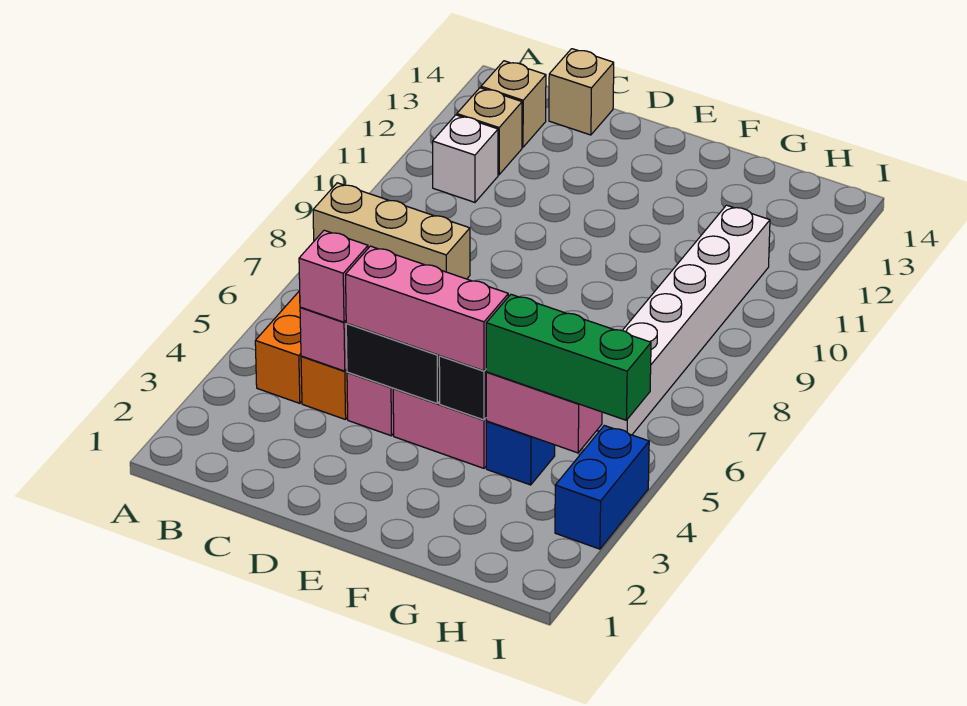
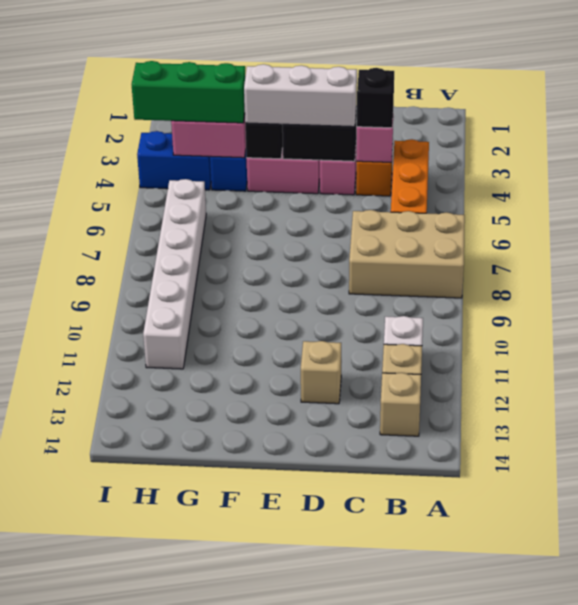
tan 1x3 brick [313,183,470,279] -> tan 2x3 brick [349,210,465,298]
pink 1x1 brick [299,230,368,322] -> black 1x1 brick [357,68,394,128]
tan 1x1 brick [549,49,614,135] -> tan 1x1 brick moved to [301,341,341,404]
pink 1x3 brick [346,246,508,371] -> white 1x3 brick [244,64,357,127]
blue 1x2 brick [555,425,649,549] -> blue 1x2 brick turned to [137,131,211,190]

